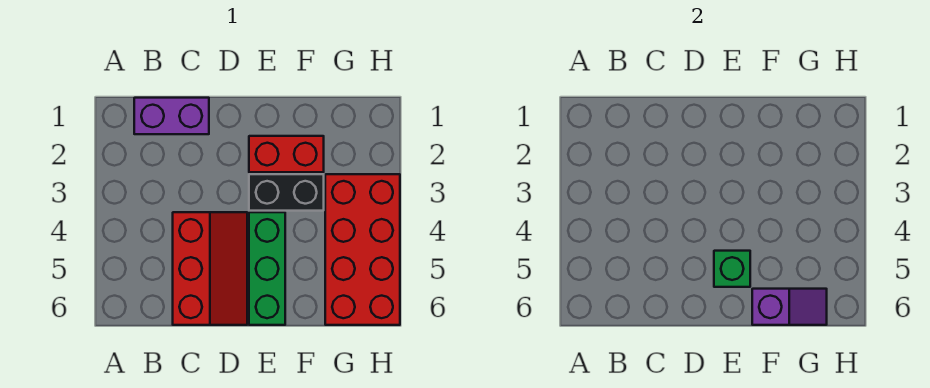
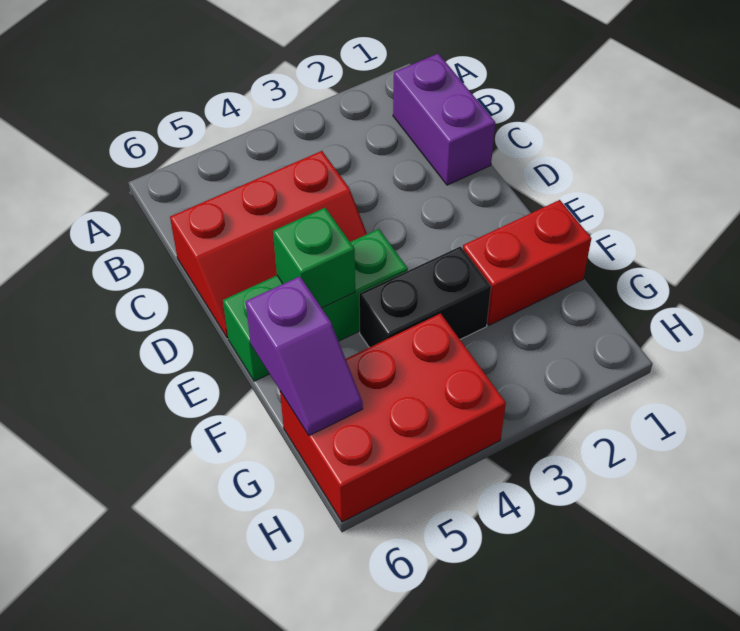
red 1x2 brick [249,136,324,172] -> red 1x2 brick turned to [463,200,591,325]
black 1x2 brick [249,174,324,211] -> black 1x2 brick turned to [359,246,491,347]
red 2x4 brick [325,174,400,325] -> red 2x3 brick [280,313,506,522]

